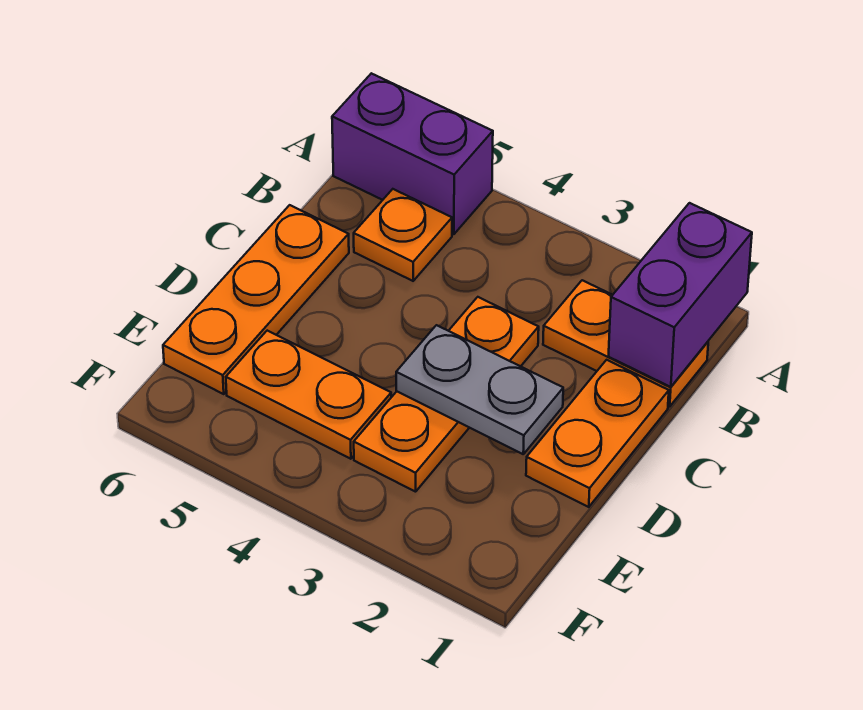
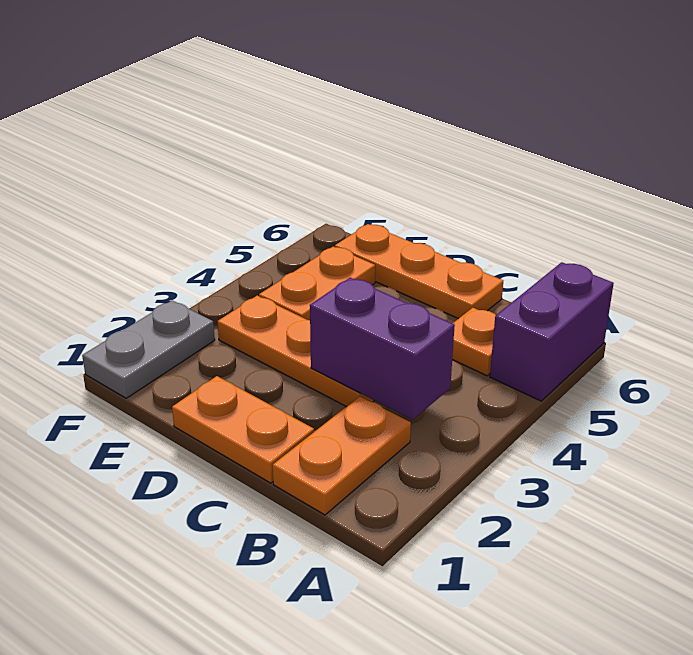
purple 1x2 brick [608,203,752,387] -> purple 1x2 brick moved to [310,278,455,420]
grey 1x2 plate [396,325,563,454] -> grey 1x2 plate moved to [82,300,215,398]

